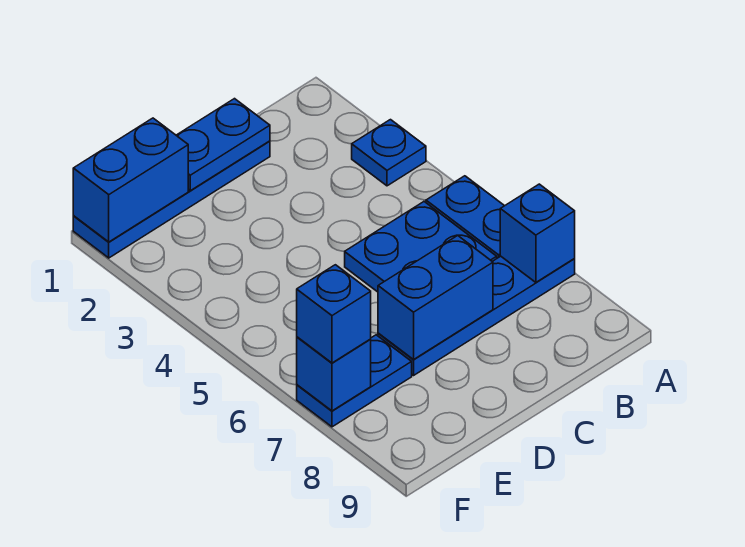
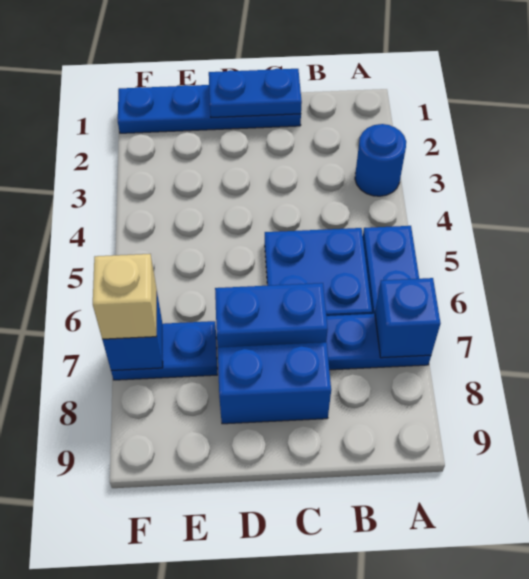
blue 1x1 plate [352,120,426,186] -> blue 1x1 round brick [355,124,406,196]
blue 1x2 brick [73,118,188,242] -> blue 1x2 brick moved to [218,342,331,424]
blue 1x1 brick [297,265,371,363] -> tan 1x1 brick [93,254,157,339]

